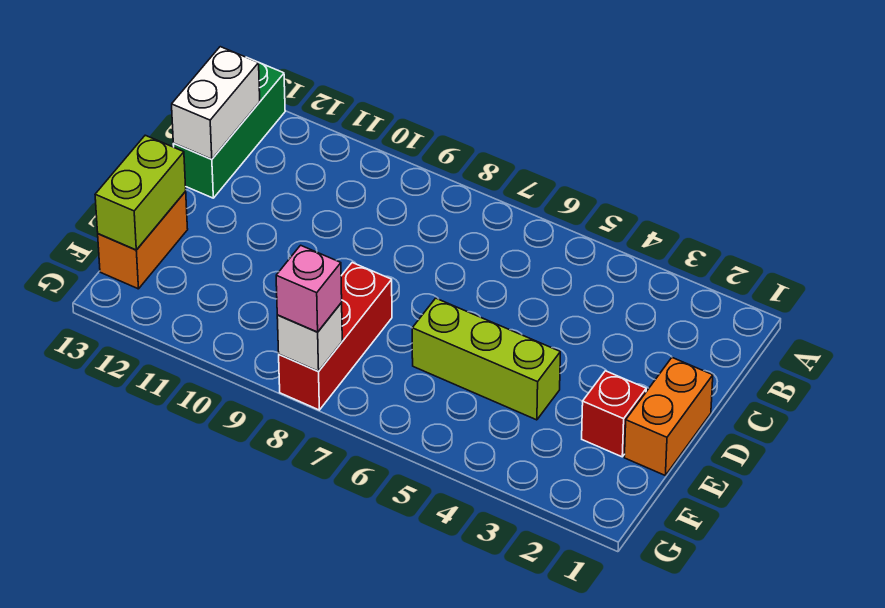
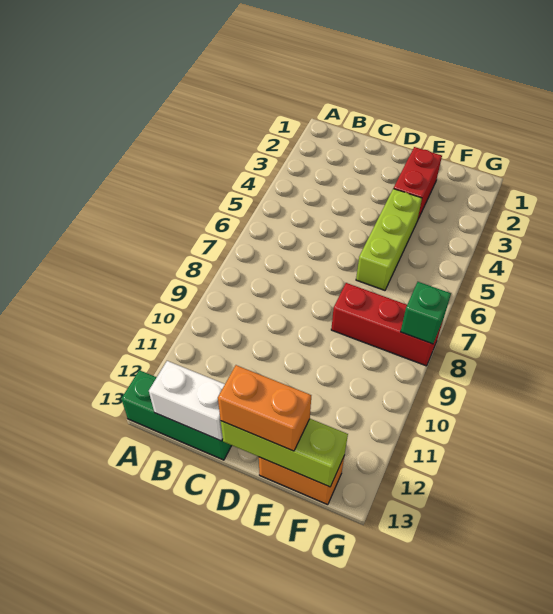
orange 1x2 brick [624,358,713,475] -> orange 1x2 brick moved to [218,365,311,451]
red 1x1 brick [582,371,646,457] -> red 1x2 brick [394,147,442,219]
lime 1x2 brick [95,135,186,250] -> lime 1x3 brick [221,419,348,487]
white 1x1 brick [277,303,342,371] -> green 1x1 brick [401,282,451,344]
pink 1x1 brick [276,245,342,332] -> none

